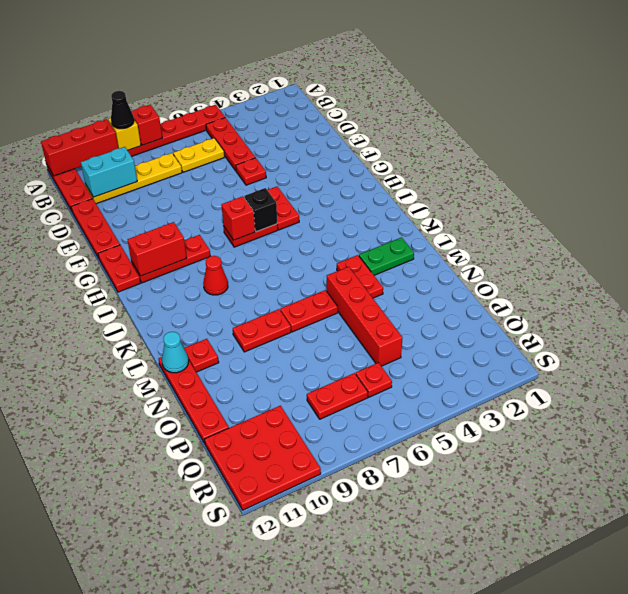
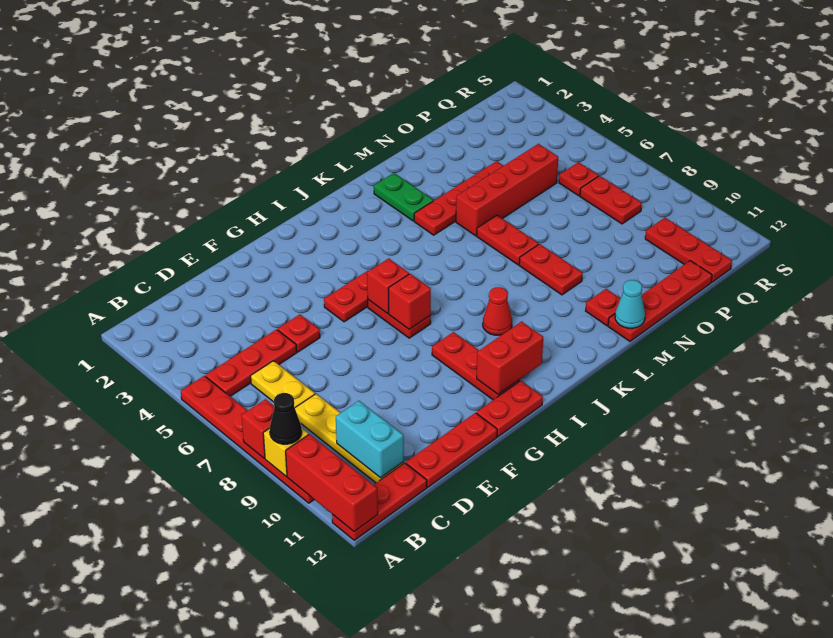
black 1x1 brick [244,188,277,232] -> red 1x1 brick [367,258,409,314]
red 1x2 brick [127,222,187,276] -> red 1x2 brick turned to [477,322,543,394]
red 1x2 plate [337,255,383,298] -> red 1x4 plate [414,161,504,235]
red 3x3 plate [205,406,321,510] -> red 1x3 plate [645,218,732,282]

